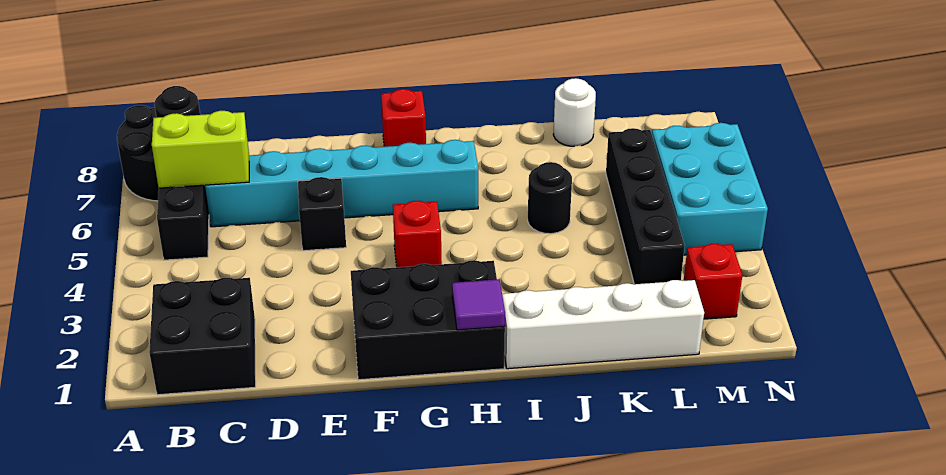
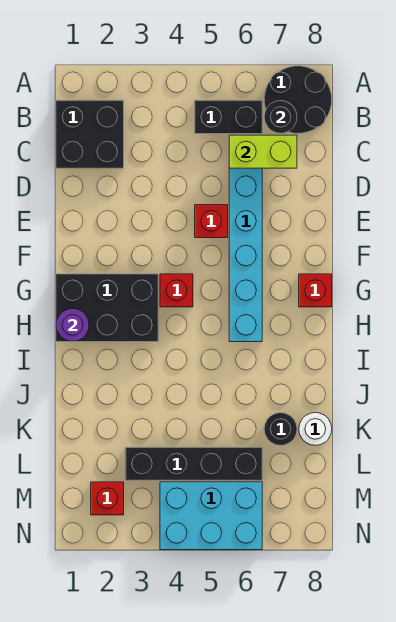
lime 1x2 brick [152,111,249,188] -> lime 1x2 brick turned to [229,135,297,168]
black 1x1 brick [298,177,346,251] -> red 1x1 brick [195,205,228,238]
black 2x3 brick [351,260,505,380] -> black 2x3 brick turned to [56,274,158,342]
purple 1x1 tile [452,279,505,330] -> purple 1x1 round brick [56,309,89,341]
white 1x4 brick [502,280,704,369] -> none
black 1x1 round brick [528,162,572,234] -> black 1x1 round brick moved to [264,413,297,445]

